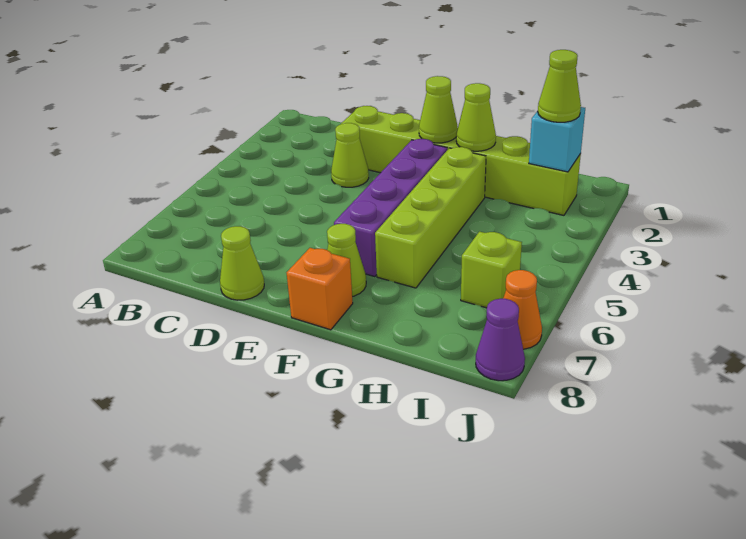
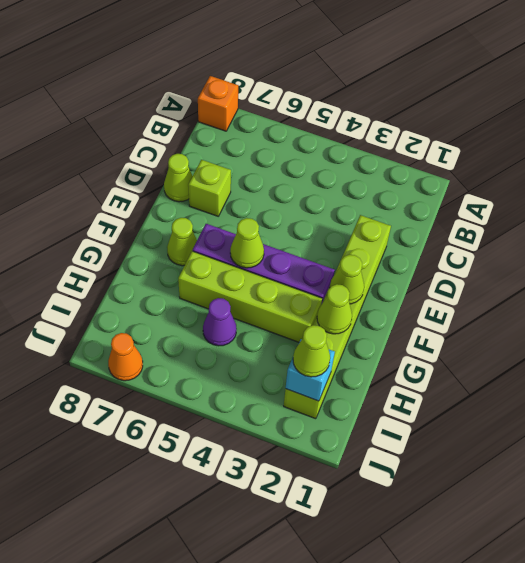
lime 1x1 cone [331,123,369,187] -> lime 1x1 cone moved to [230,218,264,268]
orange 1x1 brick [287,248,353,330] -> orange 1x1 brick moved to [198,76,238,131]
lime 1x1 brick [461,232,522,308] -> lime 1x1 brick moved to [188,160,231,216]
purple 1x1 cone [476,299,525,381] -> purple 1x1 cone moved to [203,298,237,346]

